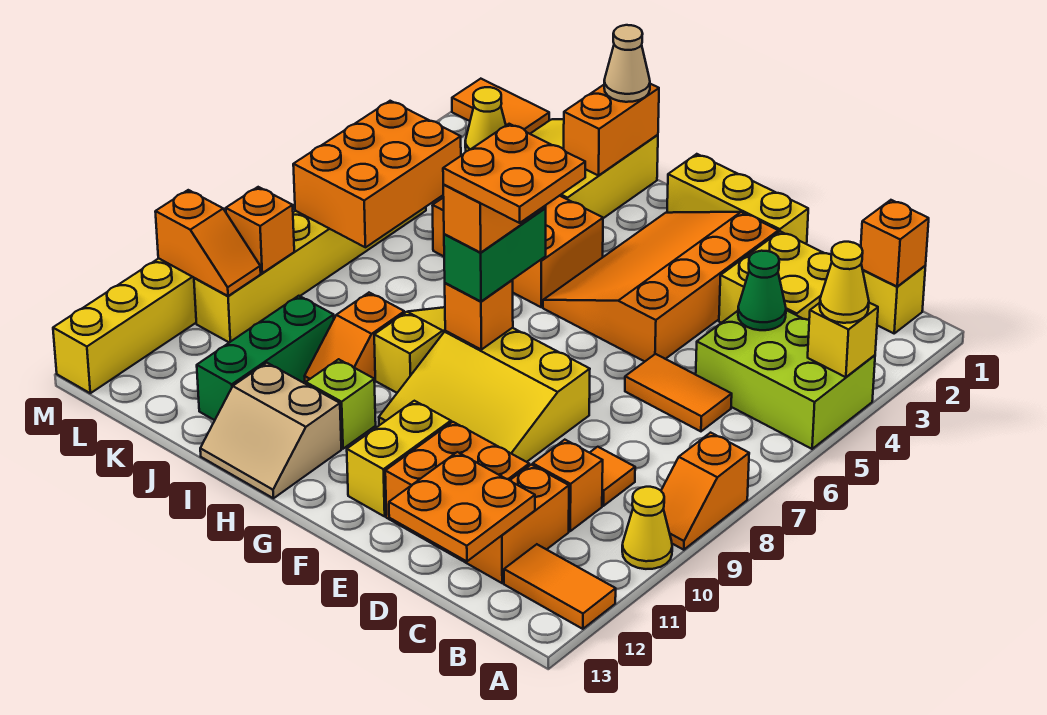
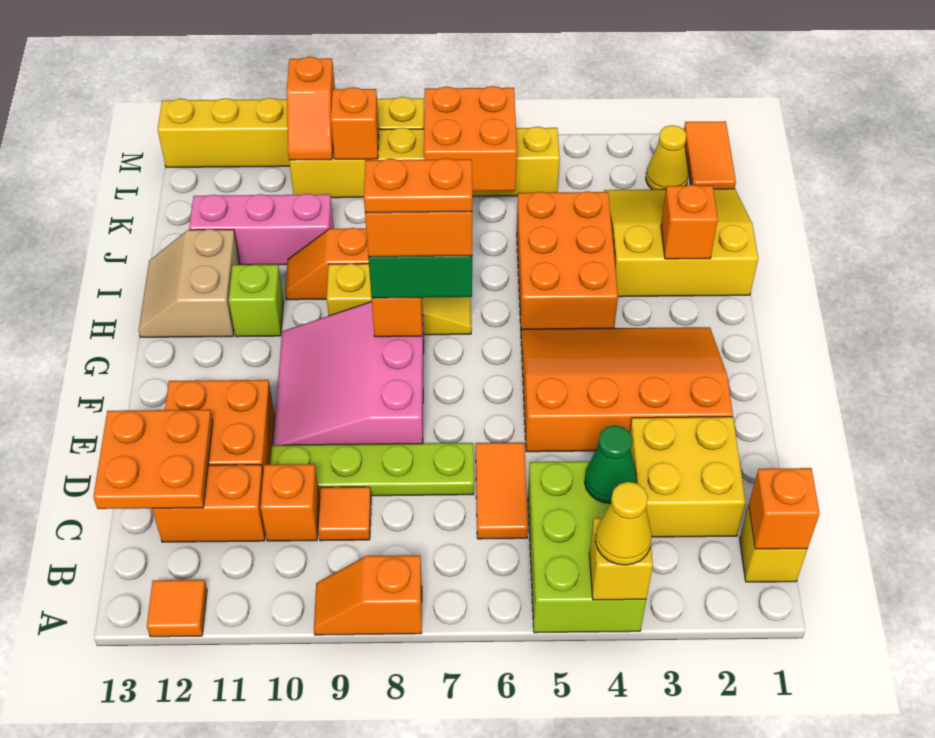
yellow 1x1 cone [622,487,672,569] -> none
orange 1x2 tile [504,544,616,629] -> orange 1x1 tile [147,580,207,637]
none -> lime 1x4 plate [270,443,474,496]
yellow 1x3 brick [667,154,808,244] -> none
yellow 3x3 slope [379,328,590,462] -> pink 3x3 slope [273,302,424,445]
orange 2x2 plate [443,124,585,223] -> orange 1x2 plate [364,158,472,213]
yellow 1x2 brick [347,401,451,516] -> none
orange 1x2 brick [564,84,659,176] -> orange 1x1 brick [661,185,718,259]
tan 1x1 cone [604,25,650,102] -> none
green 1x3 brick [197,296,334,420] -> pink 1x3 brick [189,194,334,265]
orange 2x3 brick [293,101,461,247] -> orange 2x2 brick [424,86,517,191]

